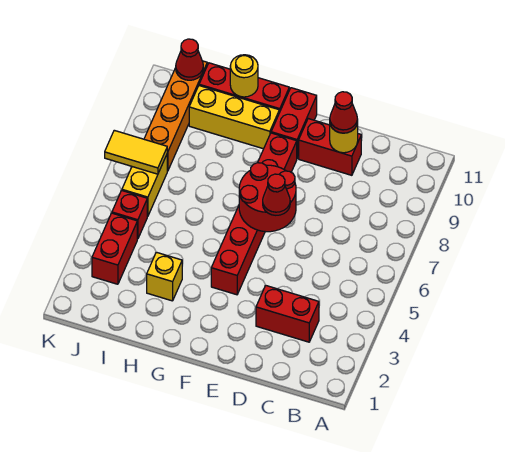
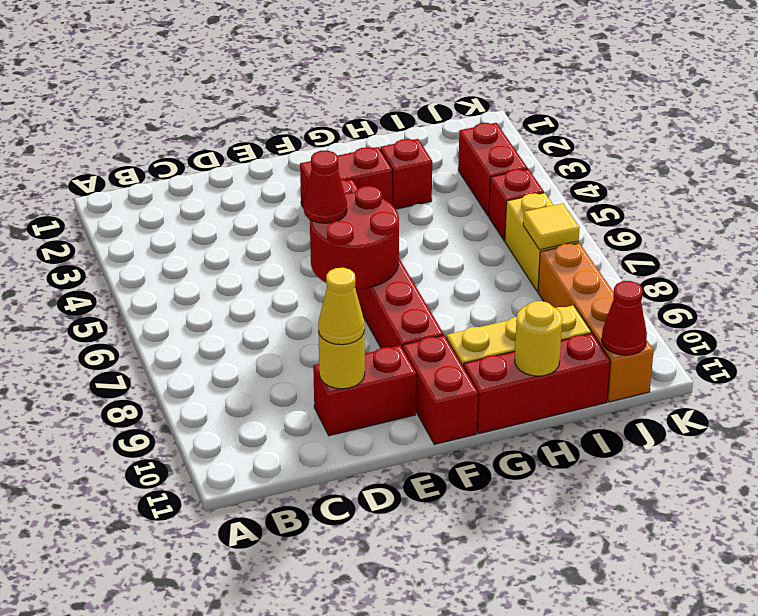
red 1x2 brick [256,286,319,342] -> red 1x2 brick moved to [300,147,392,208]
red 1x1 cone [330,92,358,133] -> yellow 1x1 cone [318,268,365,345]
yellow 1x1 brick [147,252,182,301] -> red 1x1 brick [380,139,432,209]
yellow 1x2 tile [105,130,167,174] -> yellow 1x1 tile [523,203,580,250]

